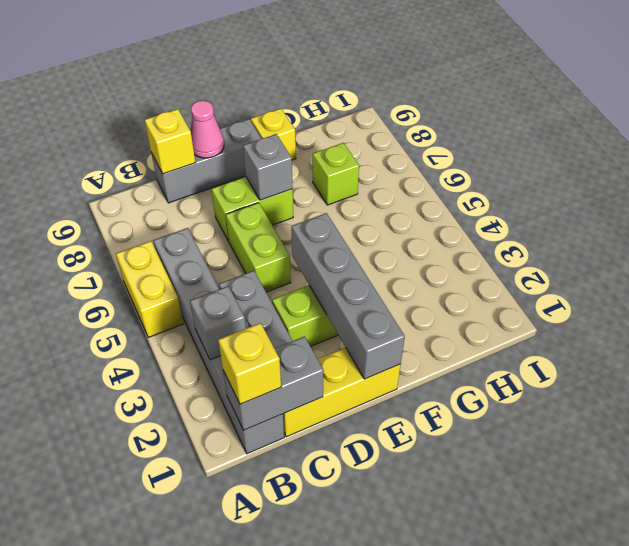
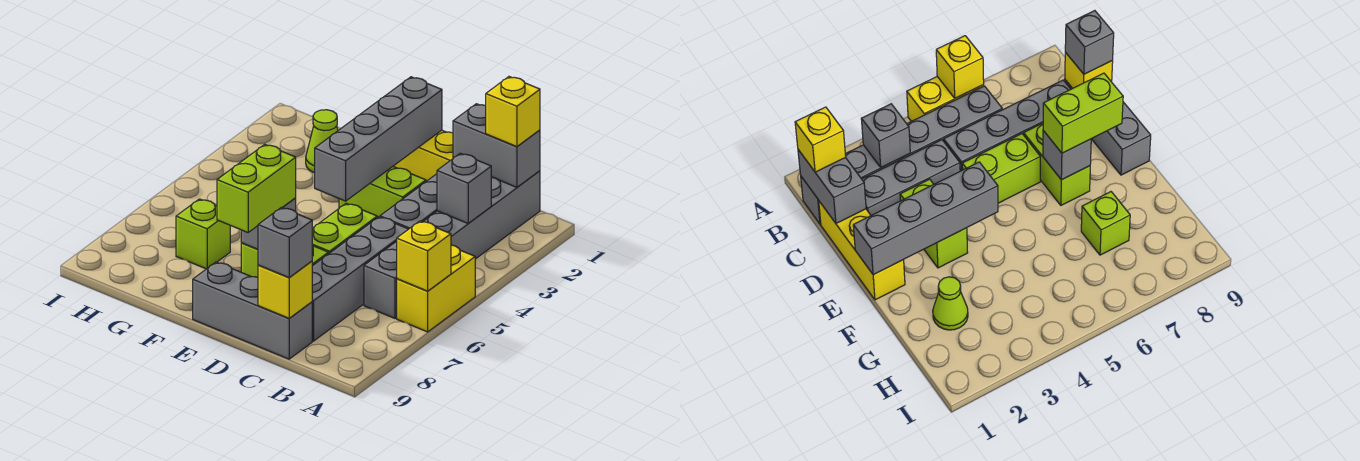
none -> grey 1x4 brick [312,217,408,341]
none -> grey 1x1 brick [258,207,313,278]
pink 1x1 cone [191,101,224,158] -> none
none -> lime 1x2 brick [217,144,296,232]
yellow 1x1 brick [251,109,296,160] -> yellow 1x1 brick moved to [397,221,451,291]
none -> lime 1x1 cone [306,110,338,173]

